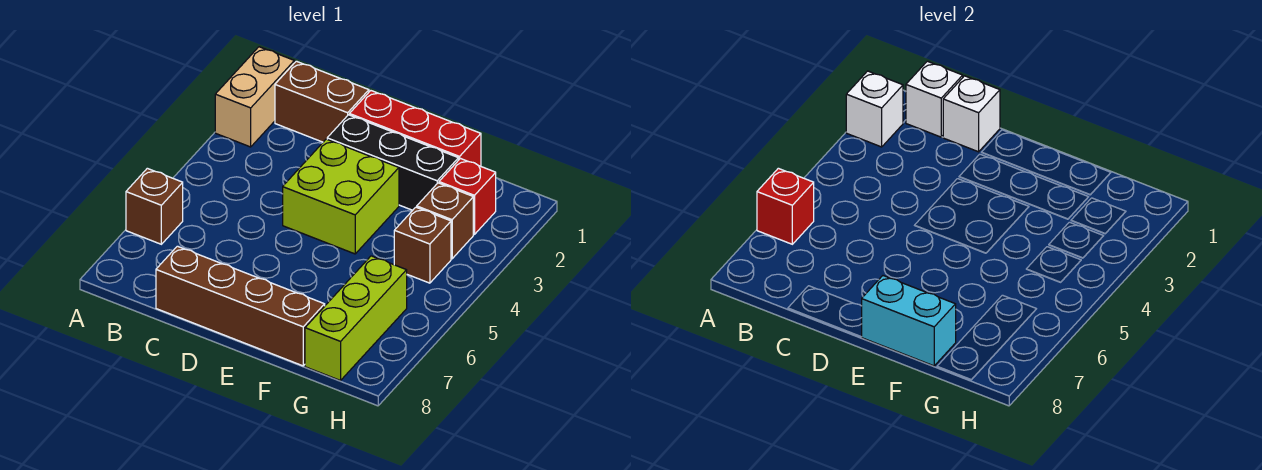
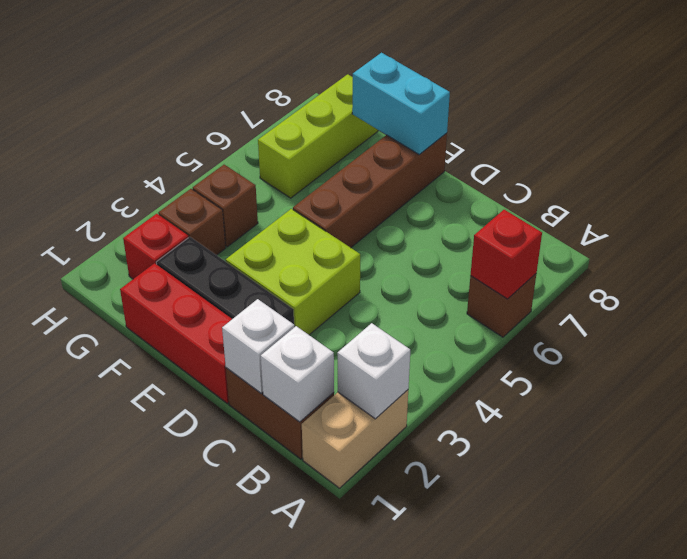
brown 1x4 brick [156,246,325,366] -> brown 1x4 brick turned to [293,133,447,248]

